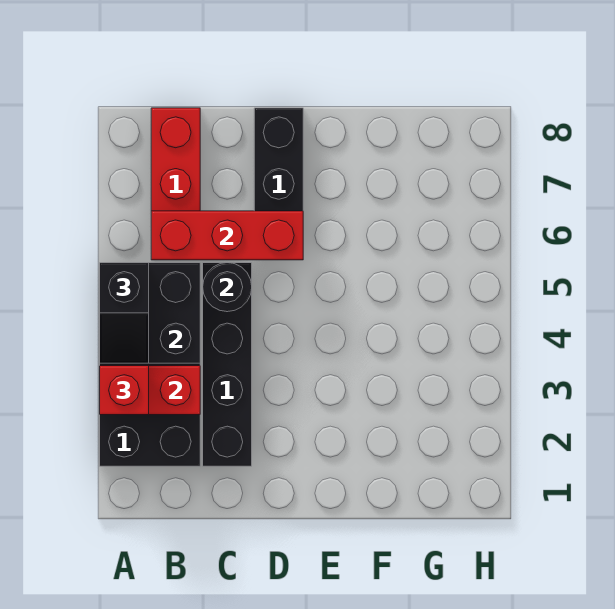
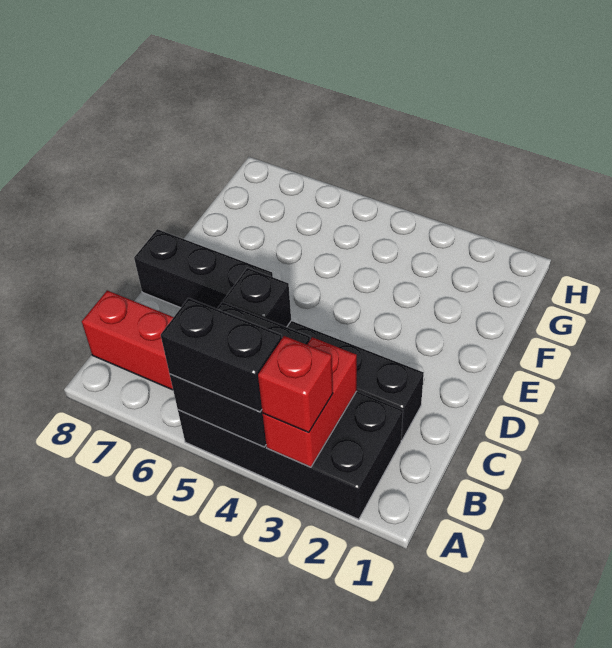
black 1x2 slope [100,263,149,363] -> black 1x2 brick [161,298,282,412]
red 1x3 brick [151,211,303,260] -> none
black 1x1 round brick [203,263,252,312] -> black 1x1 brick [223,268,291,327]

